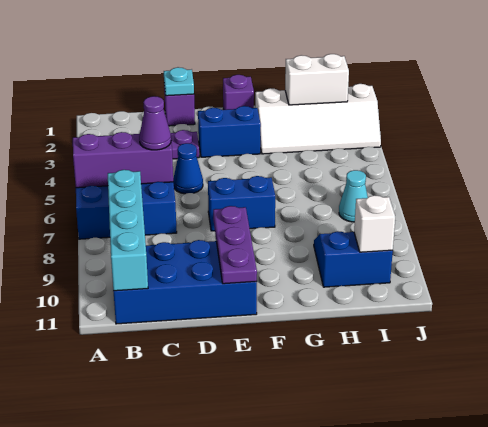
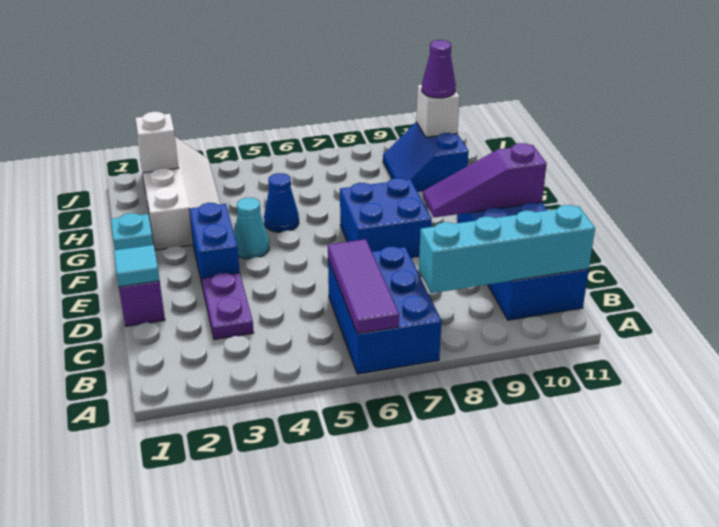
purple 1x3 brick [73,132,173,188] -> purple 1x3 tile [328,239,399,334]
purple 1x1 cone [139,96,171,150] -> purple 1x1 cone moved to [422,40,456,98]
cyan 1x1 plate [164,67,194,96] -> cyan 1x1 tile [114,245,160,287]
blue 1x1 cone [173,143,203,194] -> blue 1x1 cone moved to [264,173,299,232]
blue 1x2 brick [208,176,275,231] -> blue 2x2 brick [340,178,432,259]
purple 1x3 plate [213,206,257,284] -> purple 1x3 slope [423,143,547,218]
purple 1x1 brick [223,75,254,110] -> cyan 1x1 brick [111,213,153,250]
white 1x2 brick [285,54,349,105] -> white 1x1 brick [135,112,179,173]
cyan 1x1 cone [339,170,368,222] -> cyan 1x1 cone moved to [234,198,269,259]

